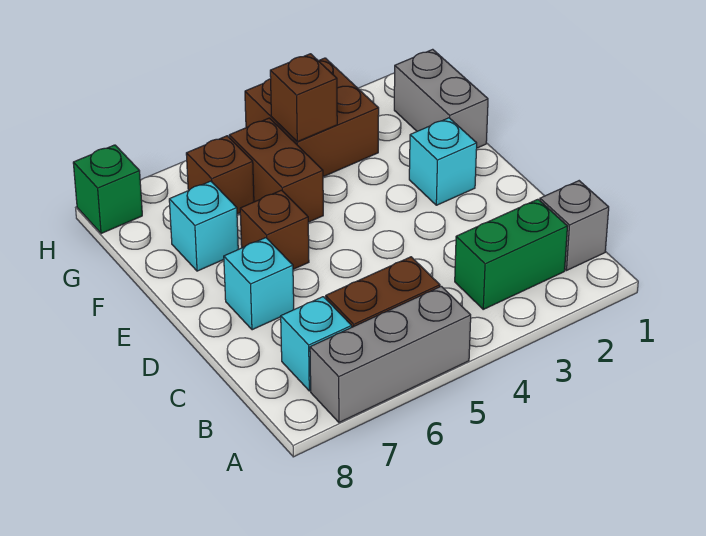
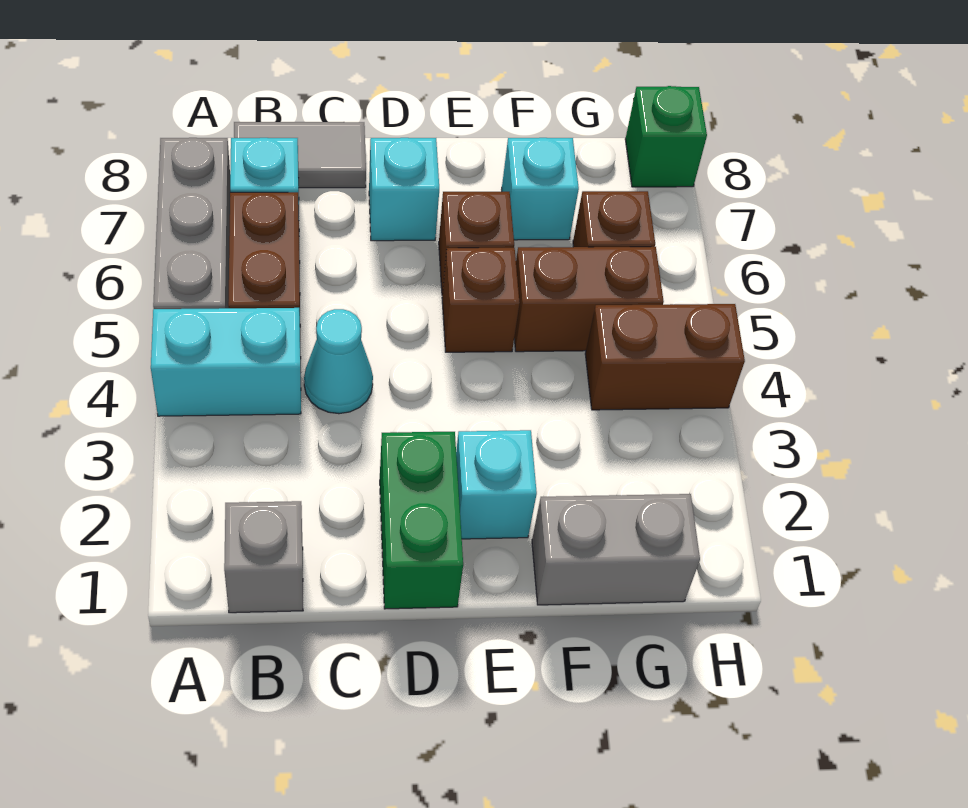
none -> cyan 1x2 brick [151,308,301,416]
green 1x2 brick [455,199,567,309] -> green 1x2 brick moved to [380,432,463,609]
none -> grey 1x2 tile [234,122,366,188]
none -> cyan 1x1 cone [304,309,373,414]
brown 2x2 brick [245,58,379,177] -> brown 1x2 brick [585,304,745,410]
brown 1x1 brick [270,54,337,142] -> brown 1x1 brick moved to [442,248,520,352]

